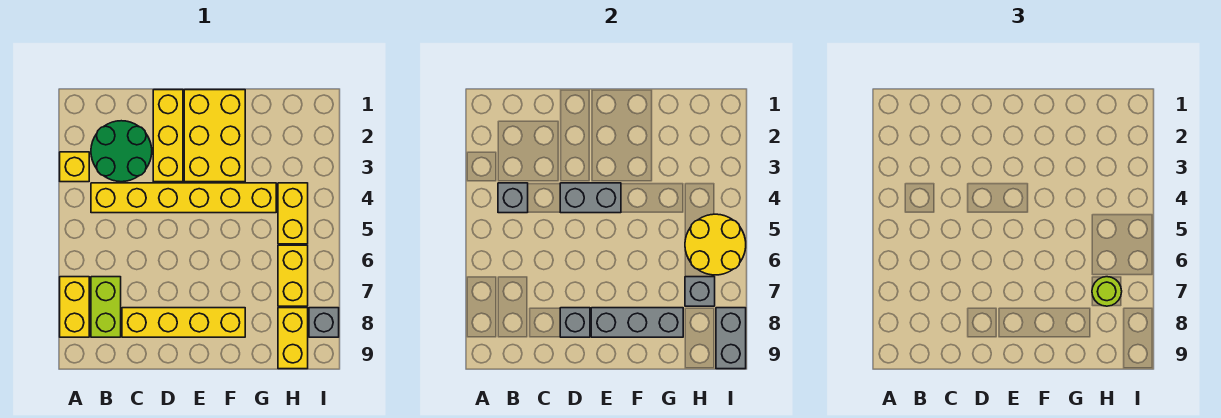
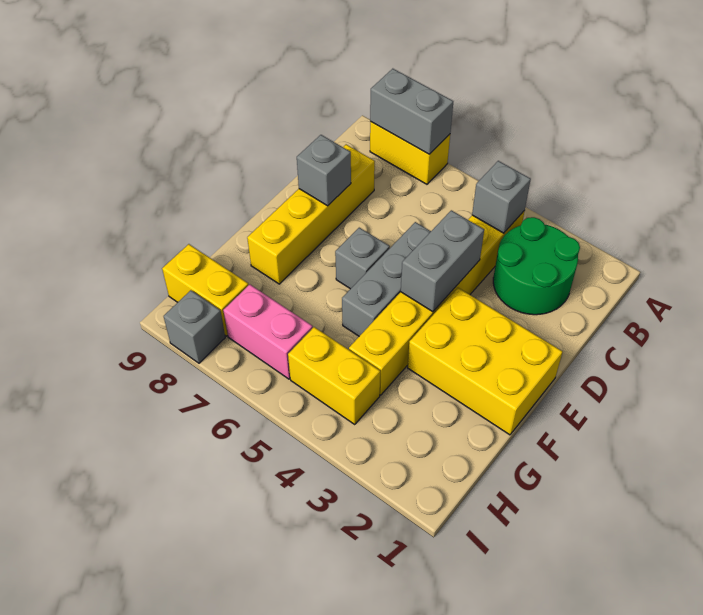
yellow 1x1 brick [60,152,89,182] -> none
lime 1x2 brick [91,277,121,337] -> none
yellow 1x3 brick [153,90,183,182] -> none
grey 1x3 brick [591,308,683,337] -> grey 1x3 brick moved to [342,222,431,336]
yellow 2x2 round brick [685,214,746,275] -> none
yellow 1x2 brick [278,245,308,306] -> pink 1x2 brick [223,285,313,379]
grey 1x1 brick [685,277,715,306] -> grey 1x1 brick moved to [335,228,390,289]
lime 1x1 round brick [1092,277,1122,306] -> none
grey 1x2 brick [716,308,746,369] -> grey 1x2 brick moved to [370,69,453,154]

